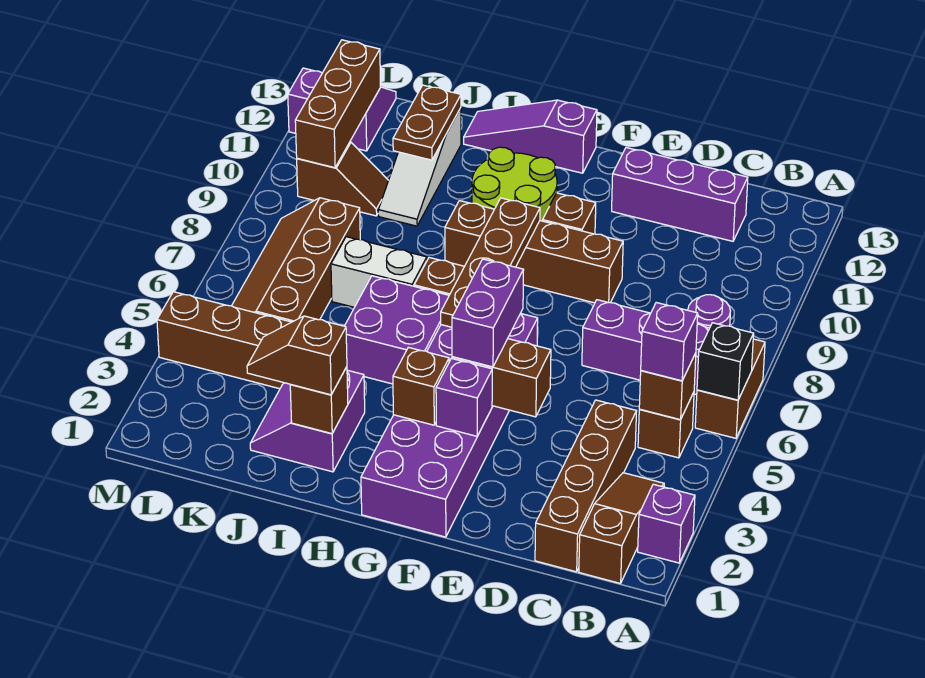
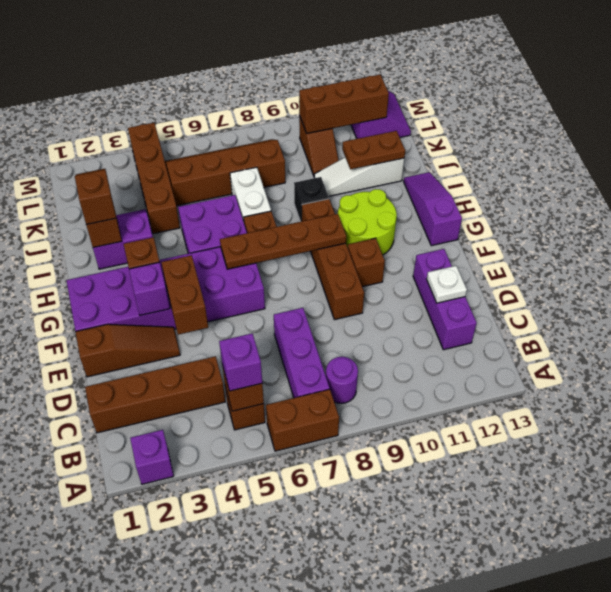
black 1x1 brick [697,323,754,400] -> black 1x1 brick moved to [294,177,329,222]
brown 1x3 slope [579,473,664,583] -> brown 1x3 slope moved to [75,324,180,377]
none -> white 1x1 plate [427,266,467,303]
purple 1x2 brick [452,259,524,367] -> none

